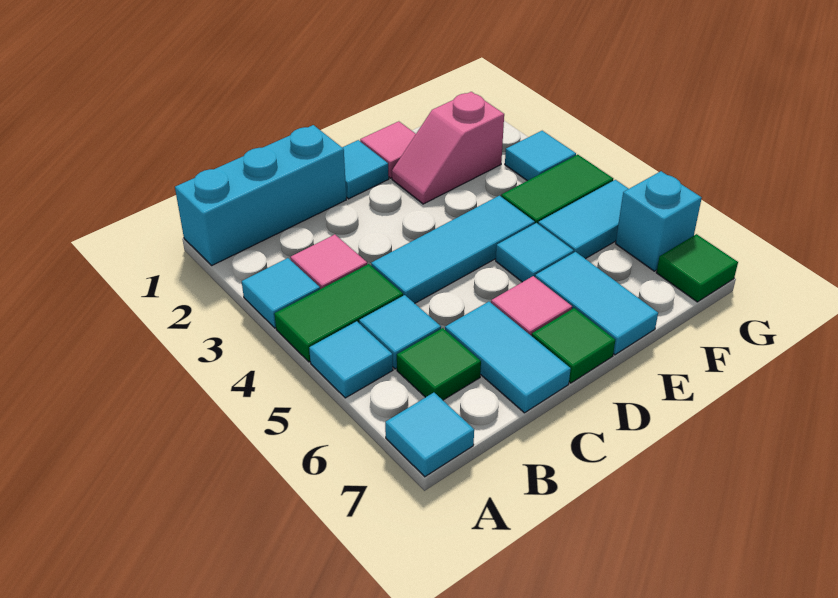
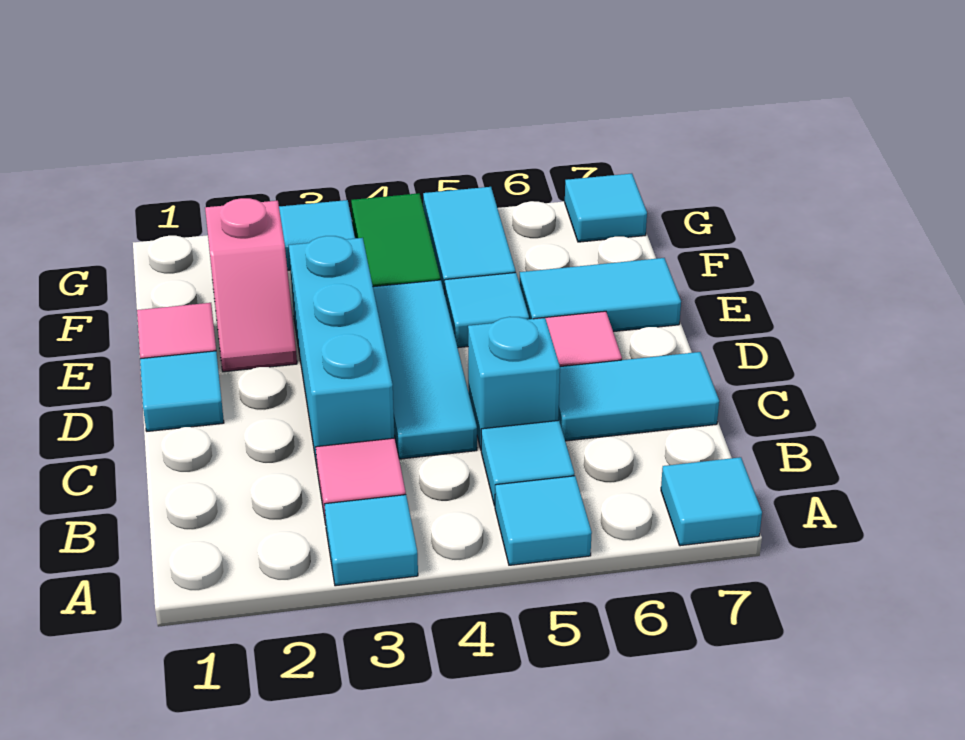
cyan 1x3 brick [175,125,346,265] -> cyan 1x3 brick moved to [289,236,395,465]
green 1x2 tile [274,264,403,362] -> none
green 1x1 tile [397,328,481,400] -> none
green 1x1 tile [532,308,615,383] -> none
cyan 1x1 brick [616,171,702,271] -> cyan 1x1 brick moved to [468,317,560,449]
green 1x1 tile [656,234,738,302] -> cyan 1x1 tile [565,174,647,242]

